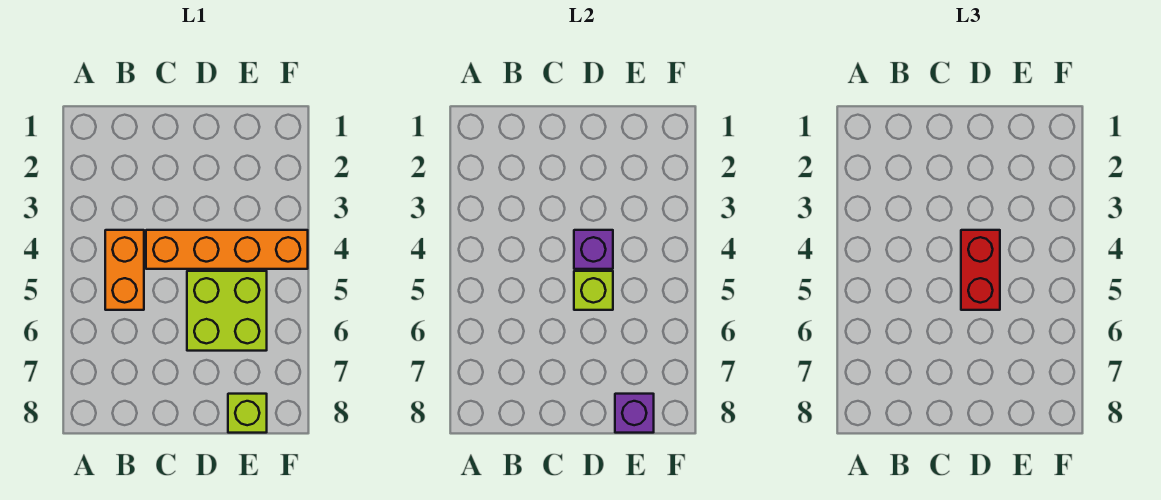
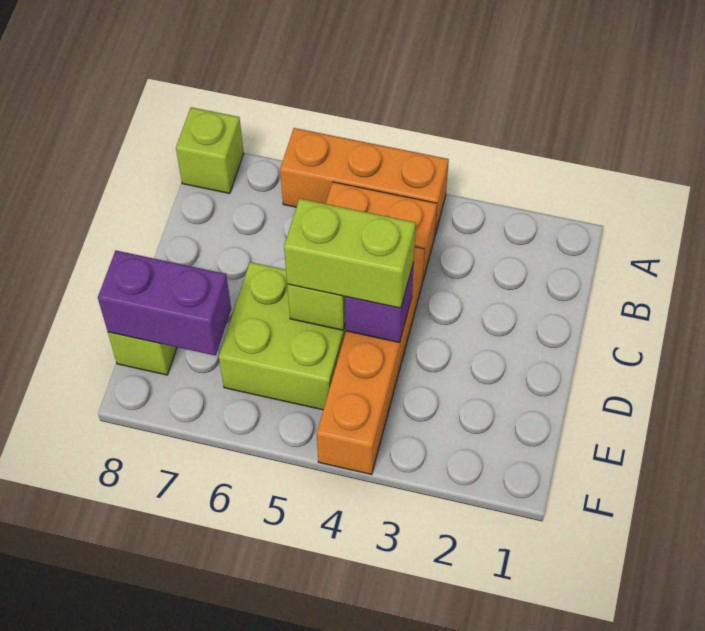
none -> orange 1x3 brick [280,128,449,234]
none -> lime 1x1 brick [176,107,244,194]
red 1x2 brick [961,230,1000,310] -> lime 1x2 brick [284,199,416,308]
purple 1x1 brick [615,394,654,433] -> purple 1x2 brick [98,250,231,356]

